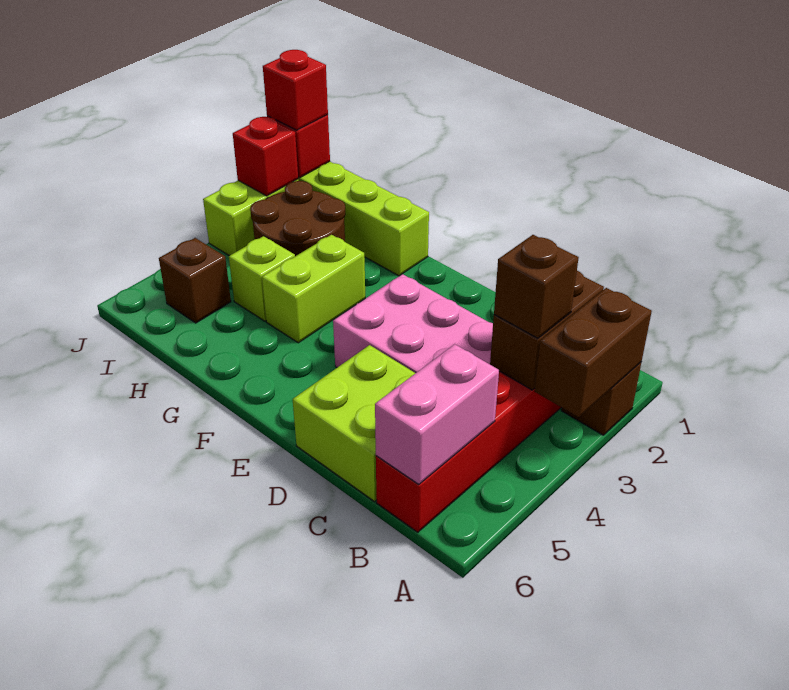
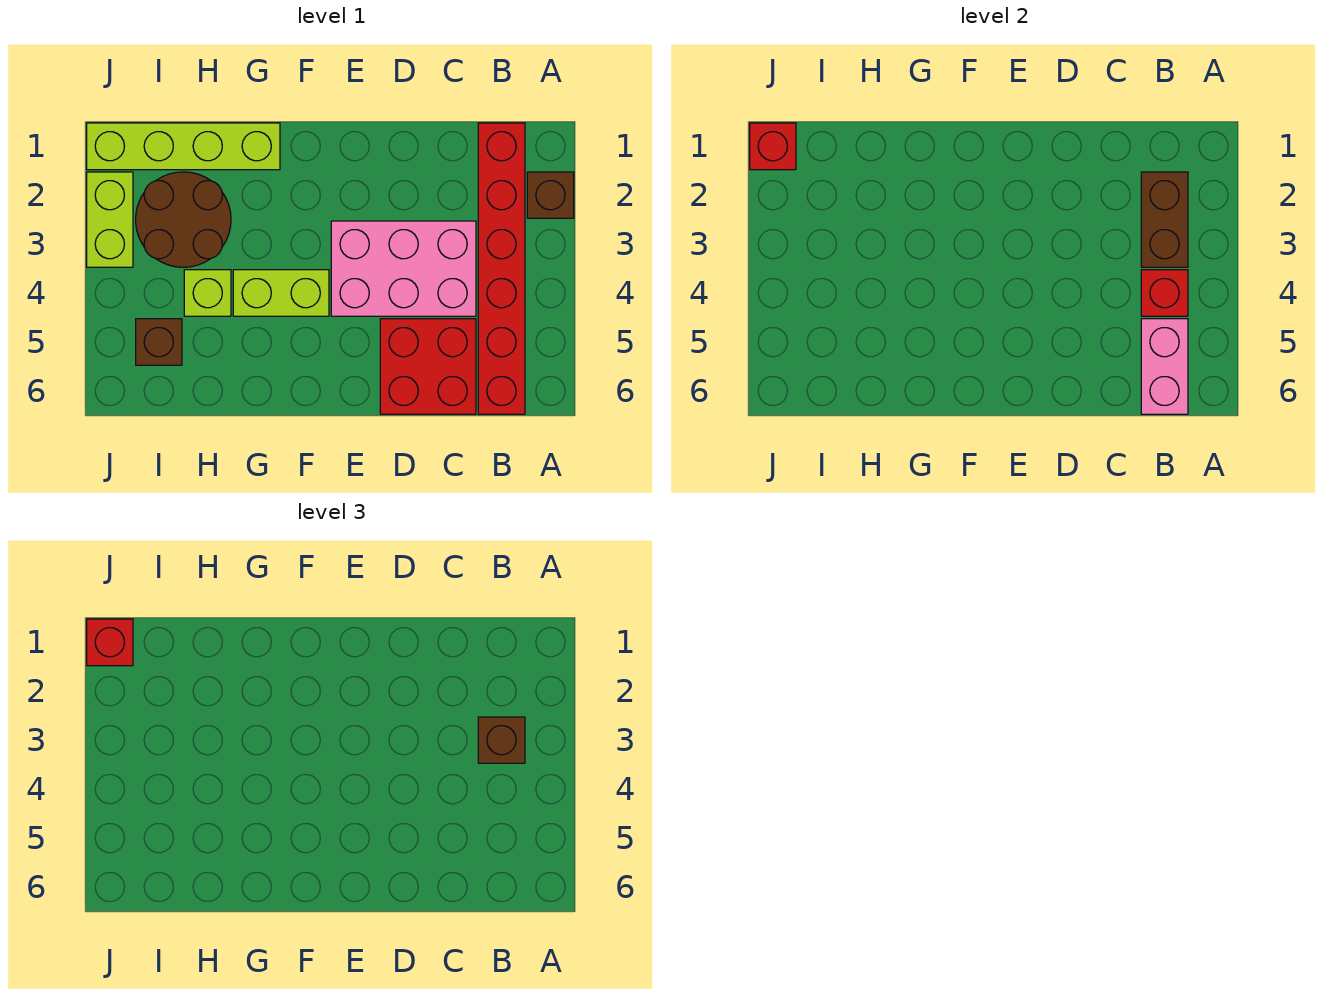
brown 1x2 brick [534,288,652,417] -> none
lime 2x2 brick [293,345,415,501] -> red 2x2 brick [380,319,476,414]
lime 1x2 brick [262,235,365,343] -> lime 1x2 brick turned to [233,270,329,316]
red 1x1 brick [233,117,298,196] -> red 1x1 brick moved to [1141,270,1188,316]

